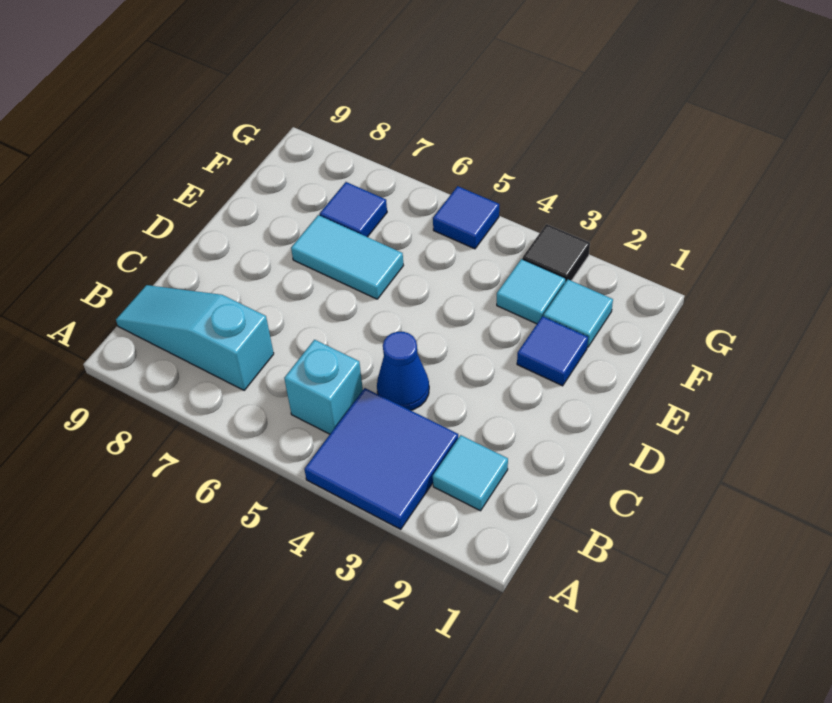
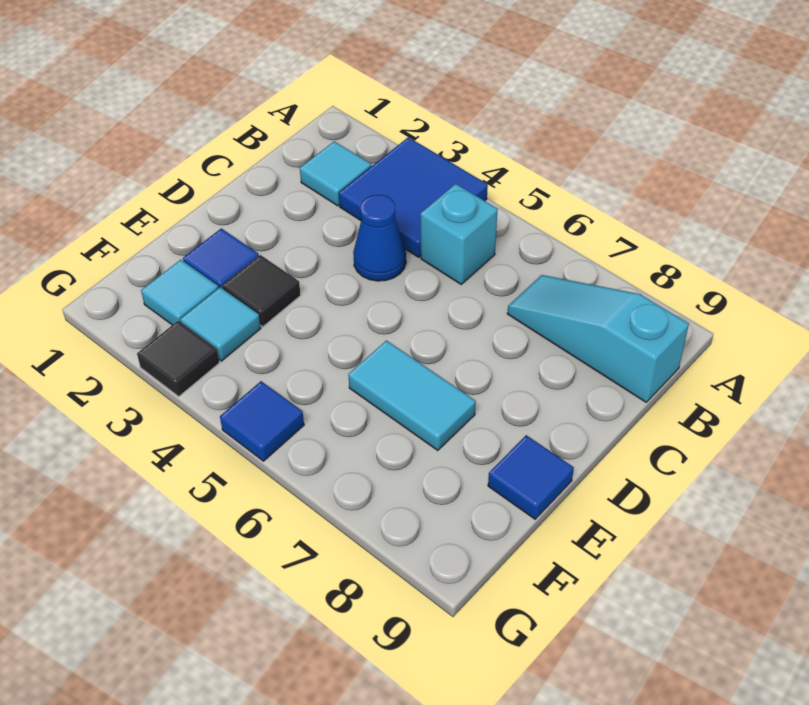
cyan 1x3 slope [116,285,274,390] -> cyan 1x3 slope turned to [507,275,689,402]
none -> black 1x1 tile [222,255,301,327]
blue 1x1 tile [320,182,387,237] -> blue 1x1 tile moved to [488,435,574,519]

